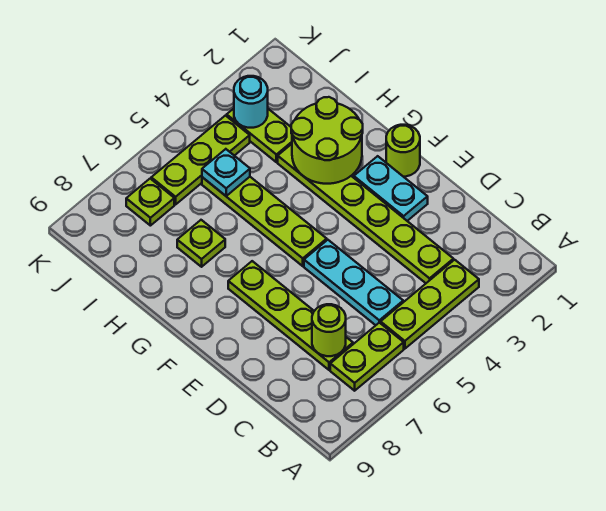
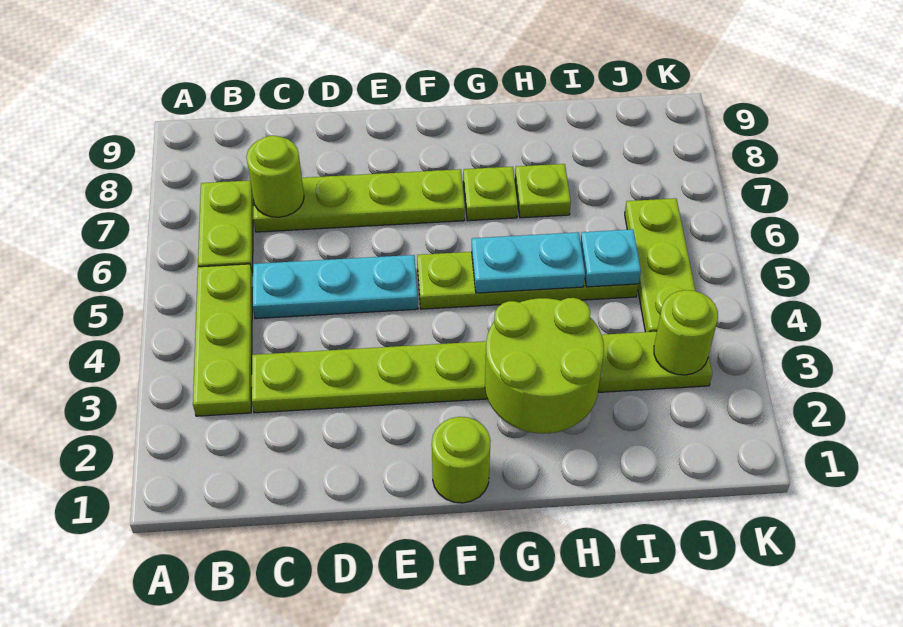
cyan 1x2 plate [354,156,428,221] -> cyan 1x2 plate moved to [472,232,585,293]
cyan 1x1 round brick [234,76,268,128] -> lime 1x1 round brick [654,290,718,375]
lime 1x1 plate [126,179,174,226] -> lime 1x1 plate moved to [463,167,518,221]

